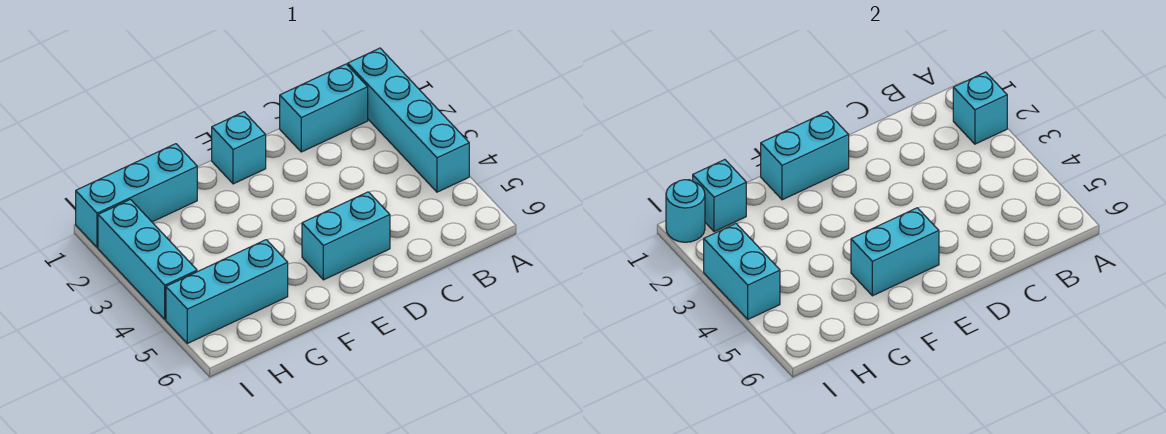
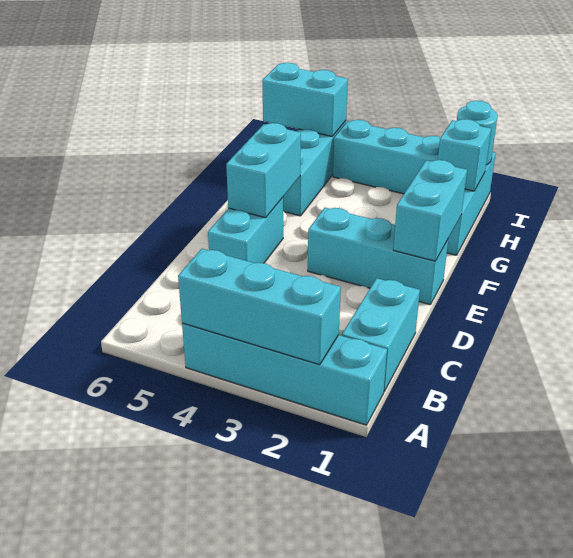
cyan 1x1 brick [953,72,1007,144] -> cyan 1x3 brick [178,249,341,365]
cyan 1x1 brick [212,112,266,184] -> cyan 1x3 brick [308,208,448,305]
cyan 1x2 brick [704,224,780,319] -> cyan 1x2 brick moved to [262,63,348,136]

